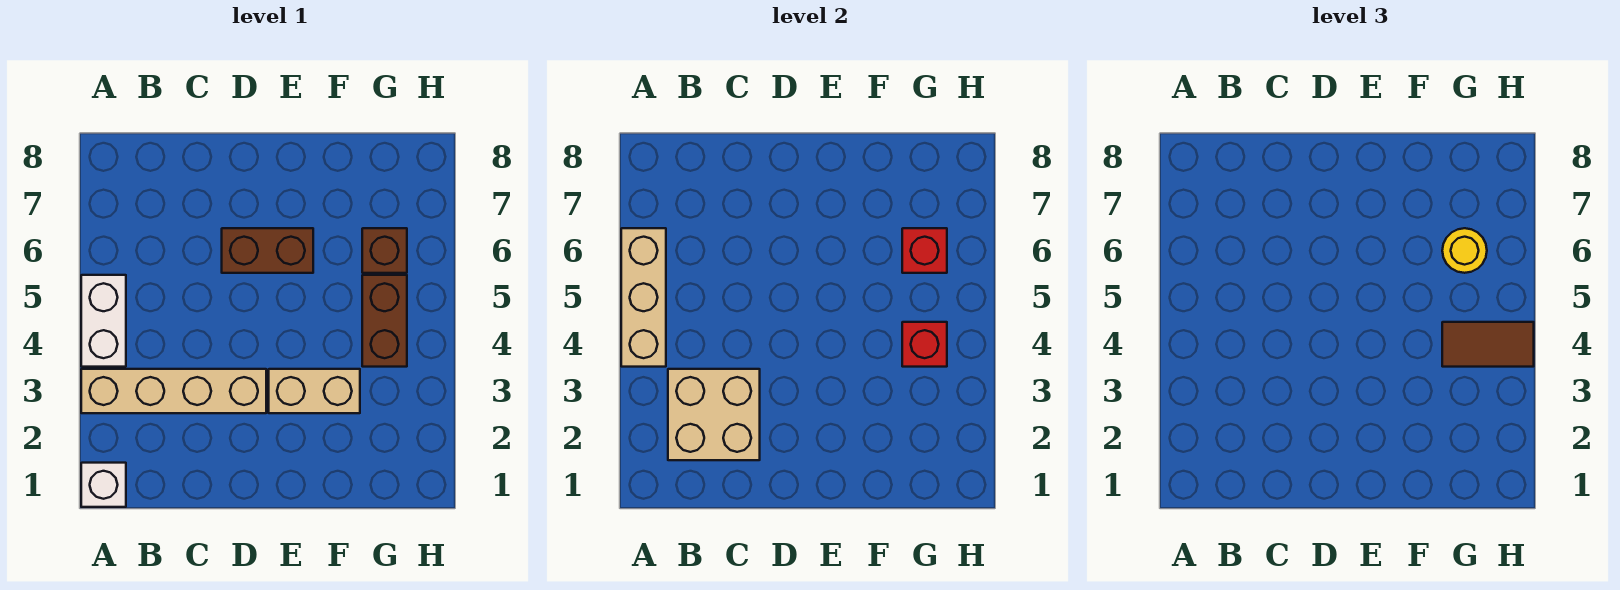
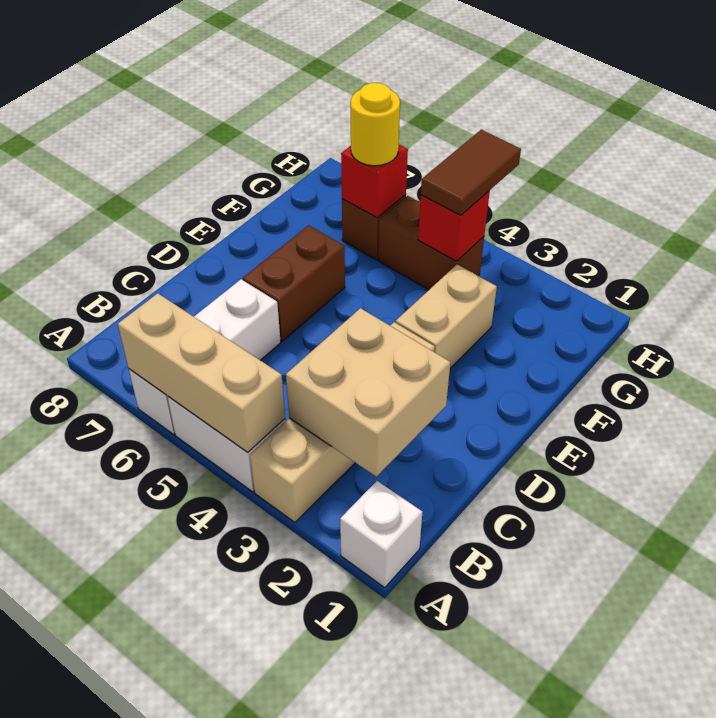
none -> white 1x3 brick [129,279,281,435]

